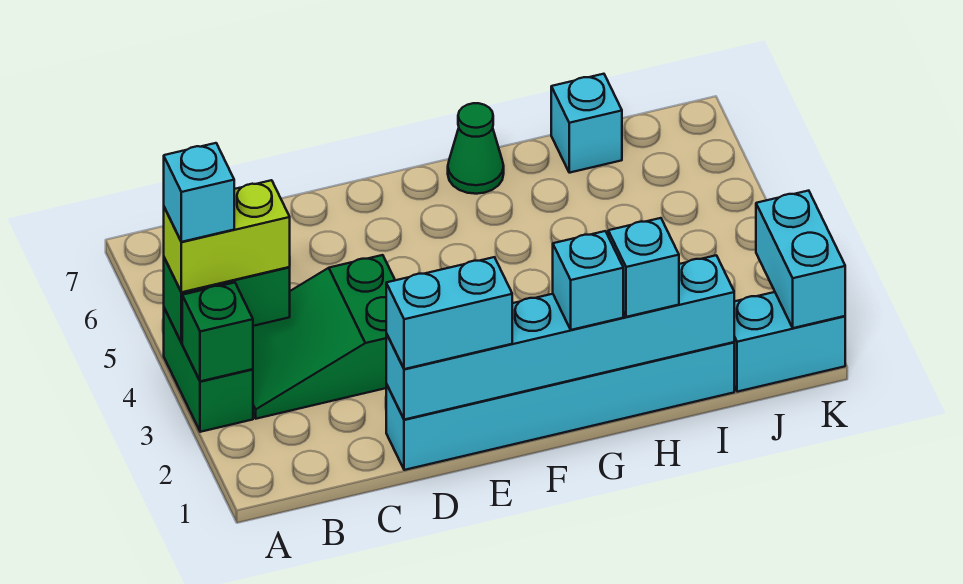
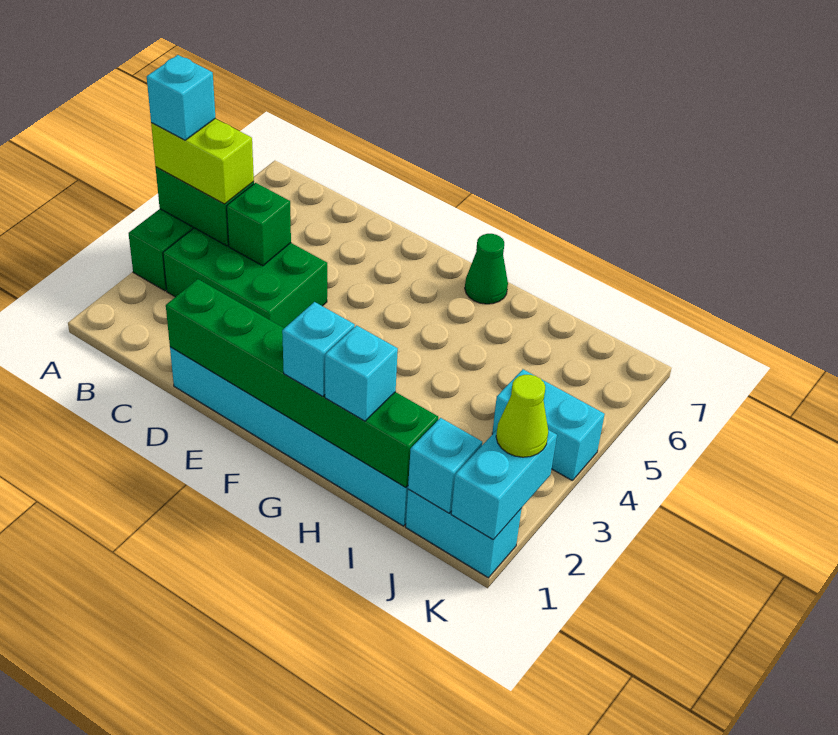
green 1x1 brick [182,283,253,381] -> green 1x1 brick moved to [226,183,291,266]
green 2x3 slope [253,255,395,419] -> green 2x3 brick [163,228,327,328]
cyan 1x6 brick [386,255,734,420] -> green 1x6 brick [166,279,438,488]
cyan 1x2 brick [386,257,512,369] -> cyan 1x2 brick moved to [492,369,605,481]
cyan 1x1 brick [551,74,622,173] -> cyan 1x1 brick moved to [408,418,482,513]
none -> lime 1x1 cone [496,375,548,457]

